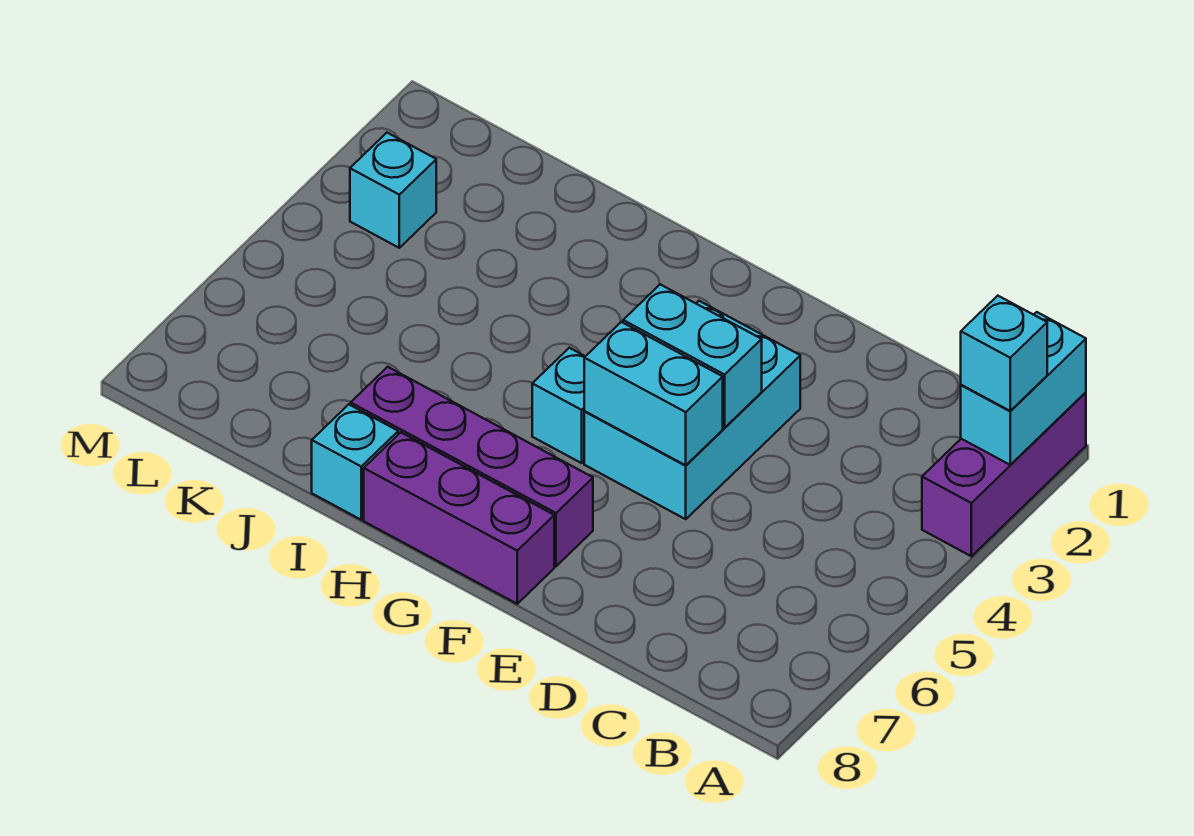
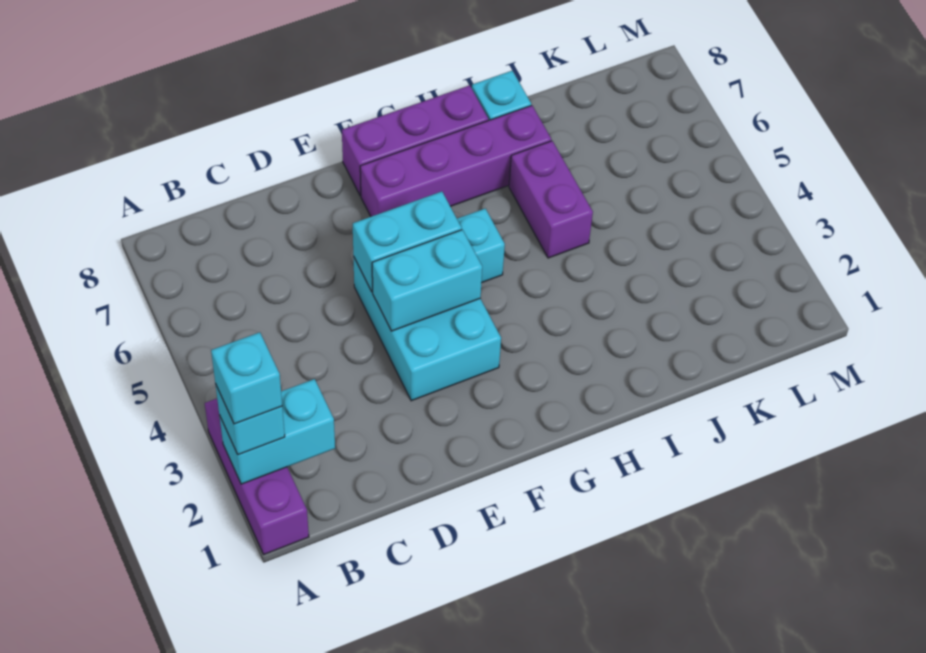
cyan 1x2 brick [961,312,1086,465] -> cyan 1x2 brick turned to [219,379,335,484]
none -> purple 1x2 brick [509,141,593,258]
cyan 1x1 brick [350,133,436,248] -> cyan 1x1 brick moved to [211,332,282,424]

